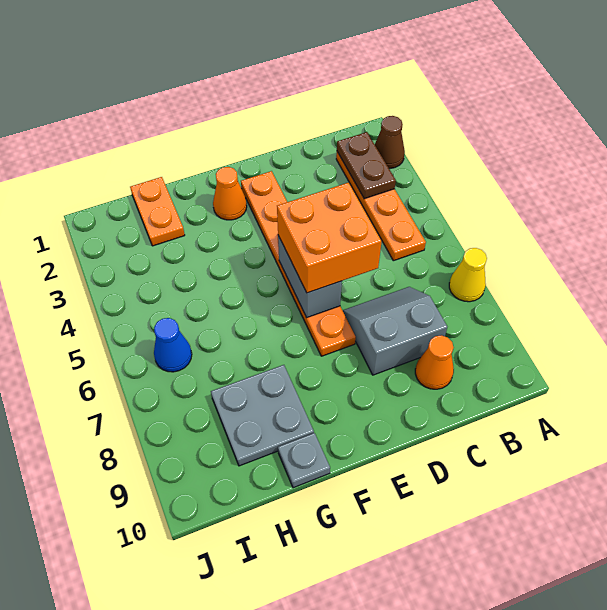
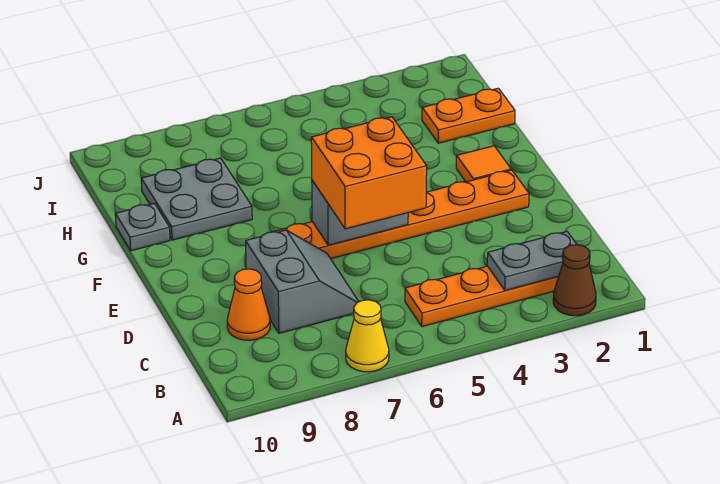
brown 1x2 plate [337,132,396,199] -> grey 1x2 plate [487,232,577,290]
orange 1x1 cone [213,167,247,220] -> orange 1x1 tile [456,146,511,182]
blue 1x1 cone [154,318,192,372] -> none

